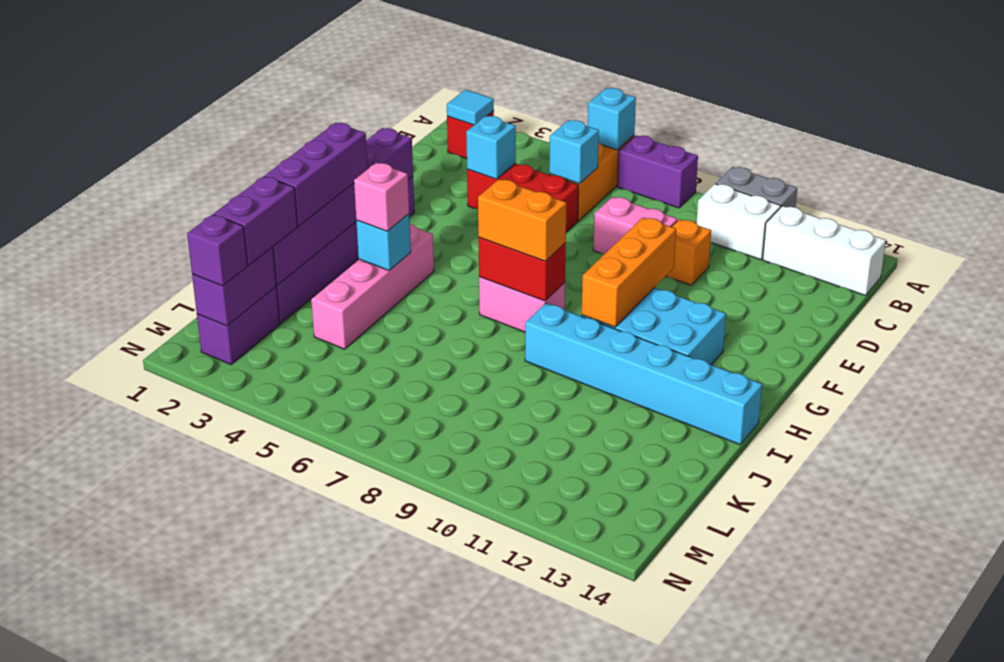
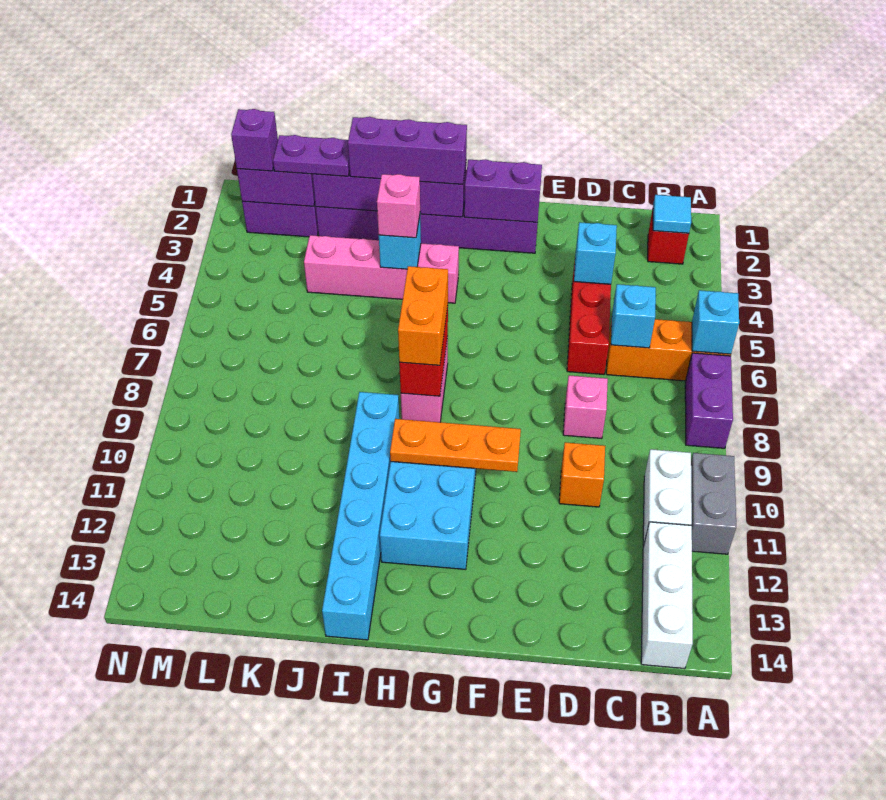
pink 1x2 brick [593,197,677,254] -> pink 1x1 brick [563,375,608,439]
orange 1x3 brick [582,217,676,327] -> orange 1x3 plate [390,419,521,472]
purple 1x2 brick [214,176,298,265] -> purple 1x2 plate [273,135,350,176]

